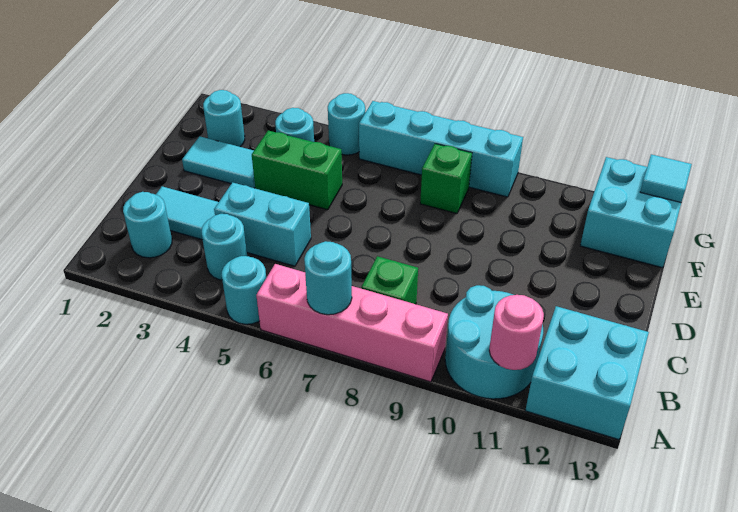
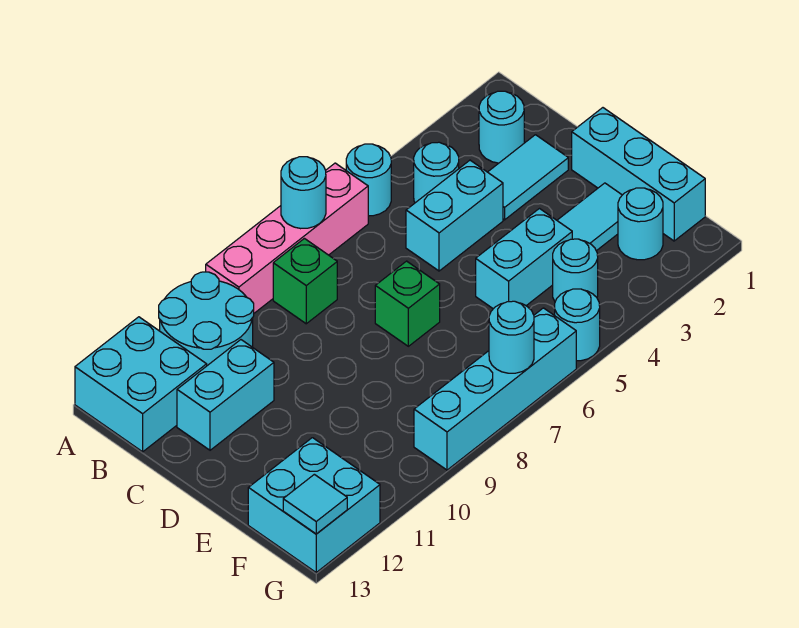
pink 1x1 round brick [489,295,544,370] -> none
none -> cyan 1x2 brick [177,340,274,450]
none -> cyan 1x3 brick [572,108,705,241]
green 1x2 brick [252,131,342,210] -> cyan 1x2 brick [476,209,572,309]
green 1x1 brick [420,144,472,213] -> green 1x1 brick moved to [375,261,440,346]
none -> cyan 1x1 round brick [489,301,534,373]

